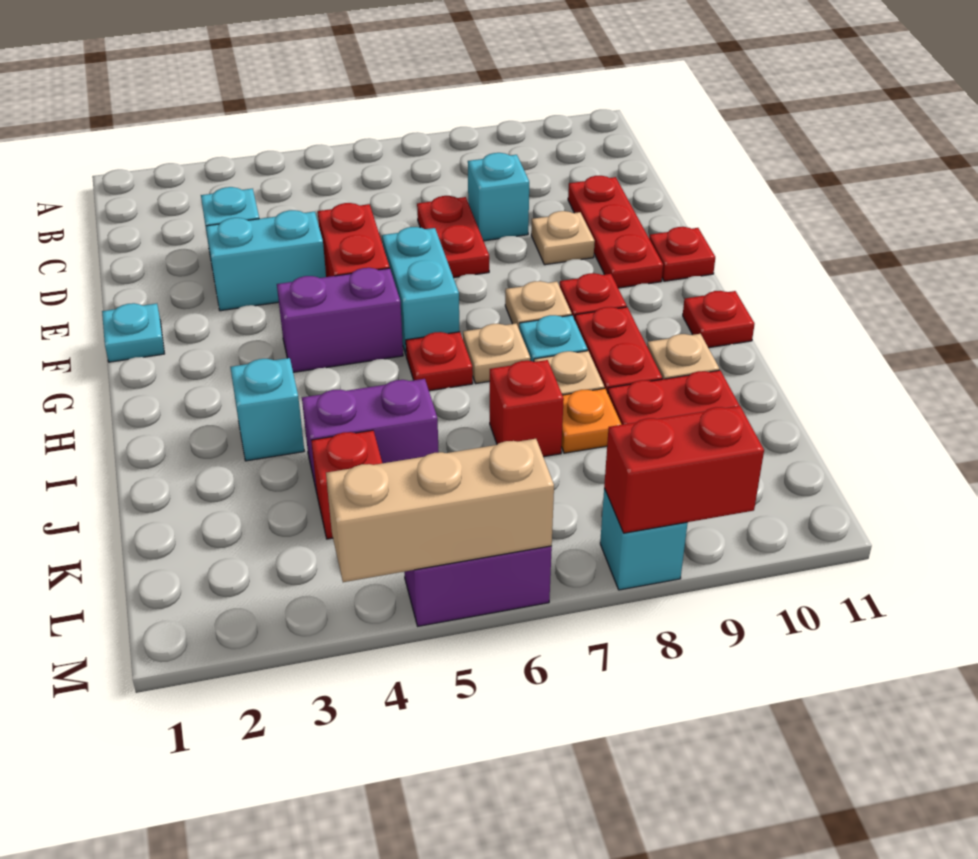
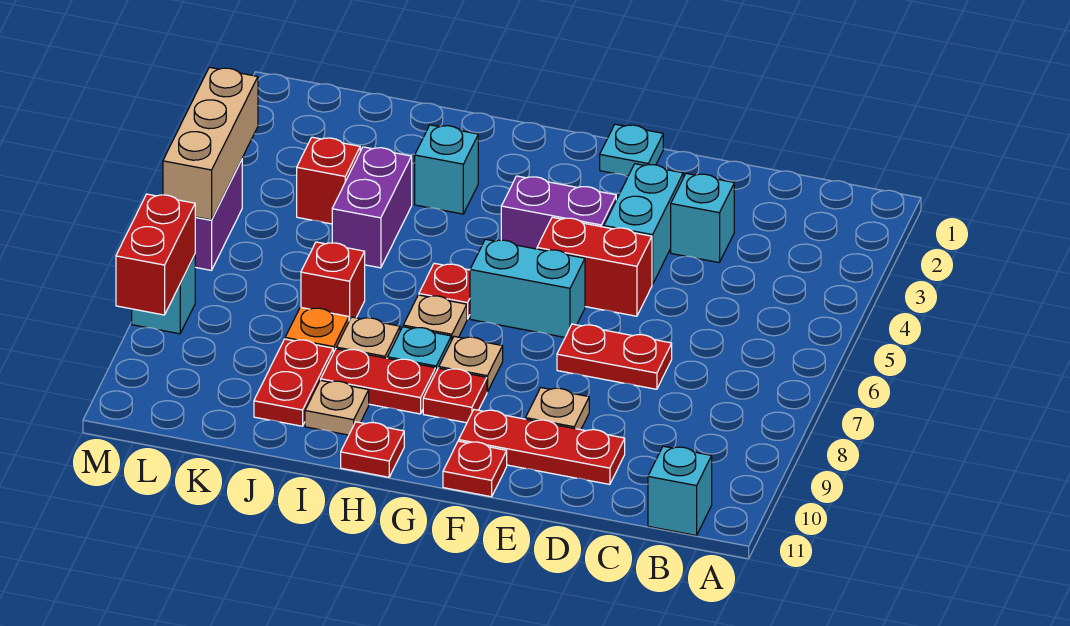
cyan 1x1 brick [468,153,529,241] -> cyan 1x1 brick moved to [648,446,712,536]
purple 1x2 brick [277,268,403,372] -> purple 1x2 brick turned to [501,176,616,249]

